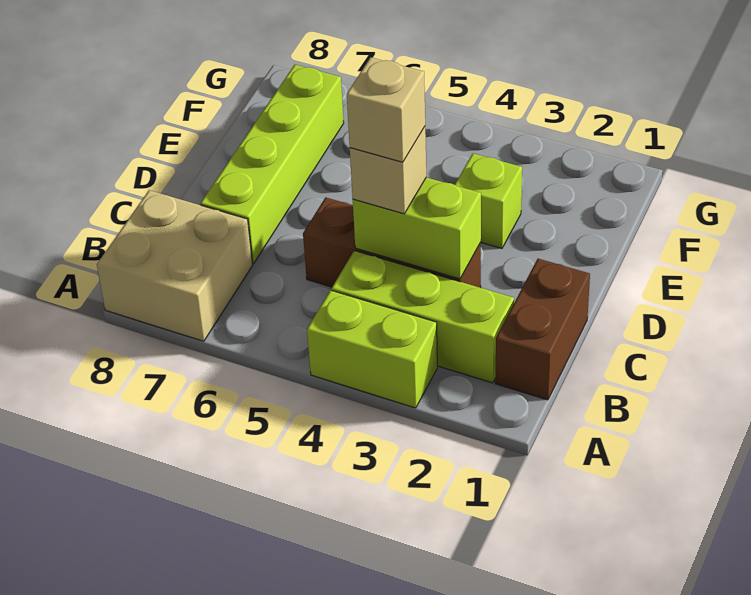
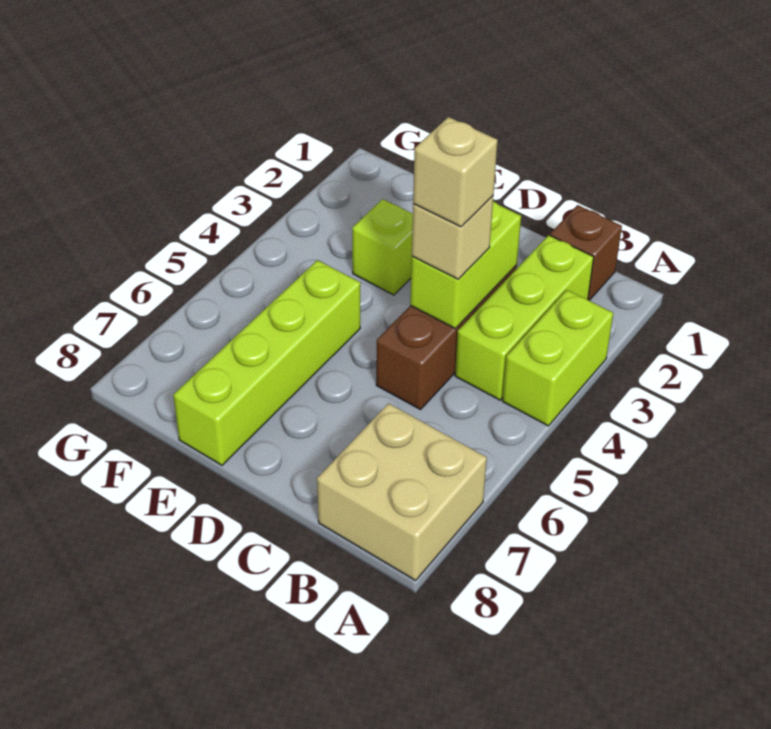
brown 1x2 brick [495,259,590,400] -> brown 1x1 brick [550,205,622,300]
lime 1x4 brick [200,65,344,263] -> lime 1x4 brick turned to [173,260,360,465]

